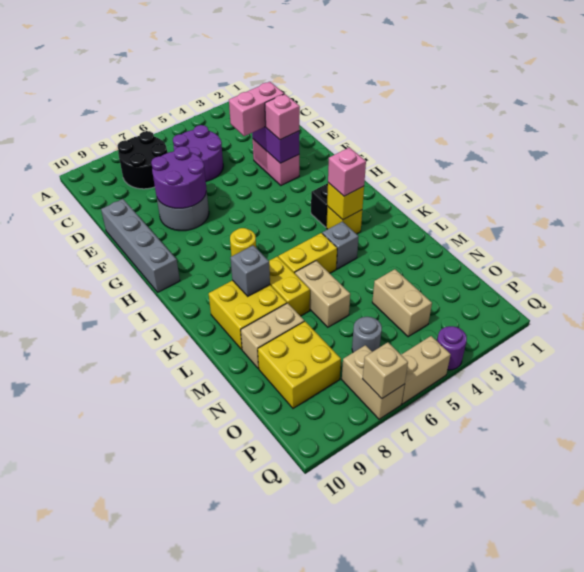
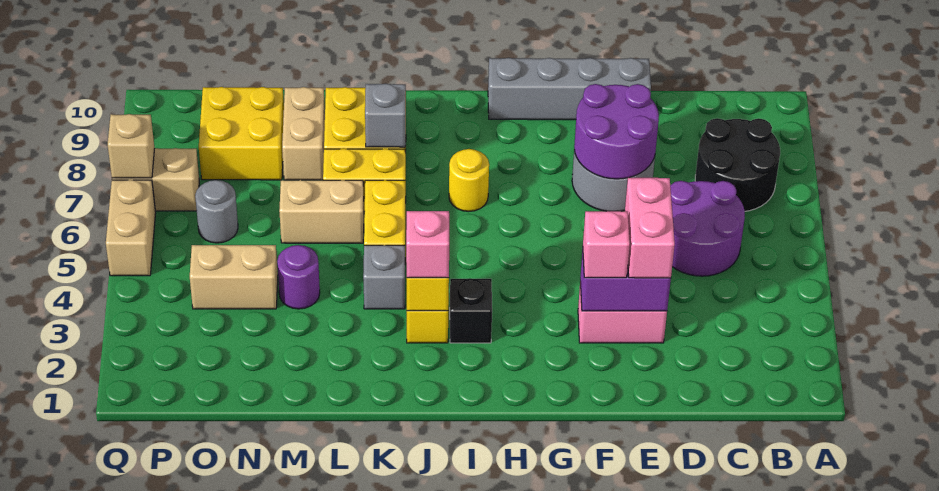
purple 1x1 round brick [437,326,467,370] -> purple 1x1 round brick moved to [277,245,320,309]

